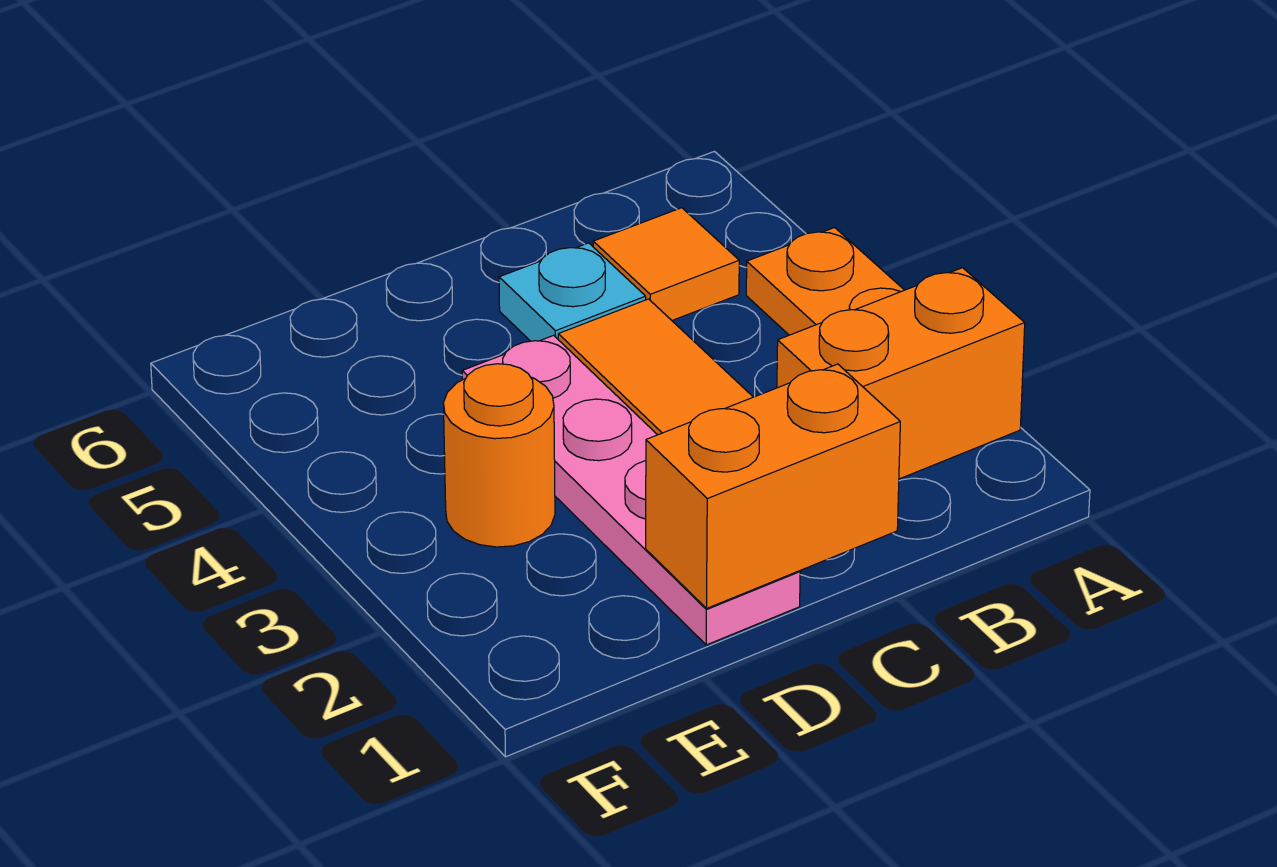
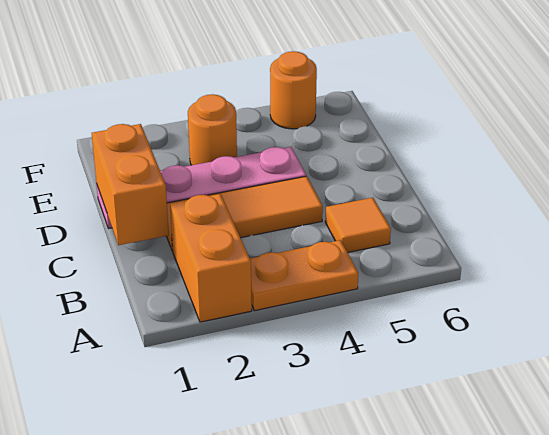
cyan 1x1 plate [499,243,646,341] -> none
none -> orange 1x1 round brick [270,51,317,129]

